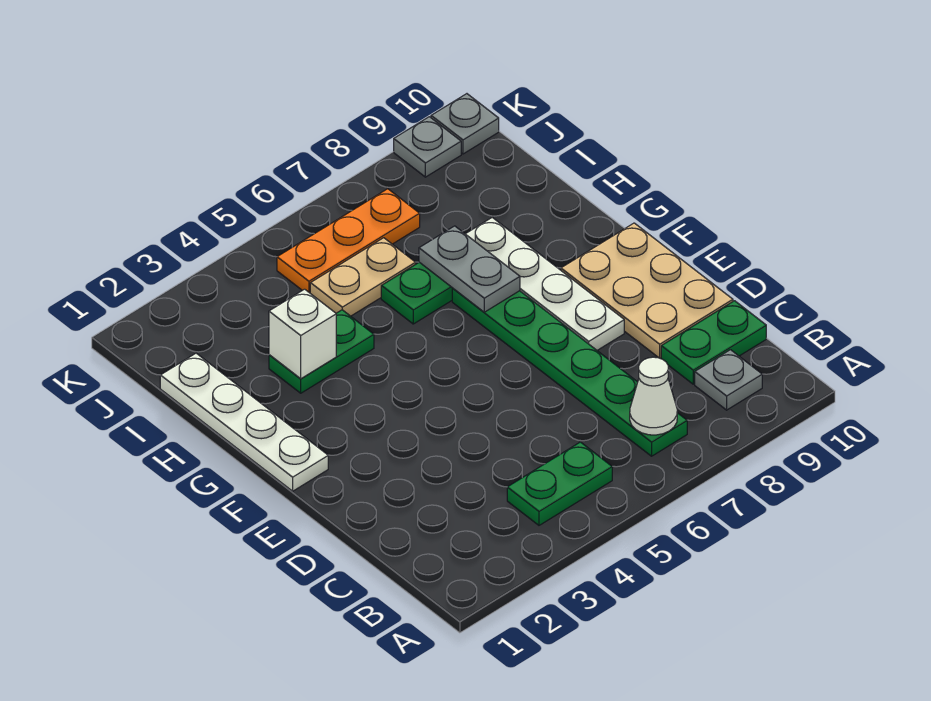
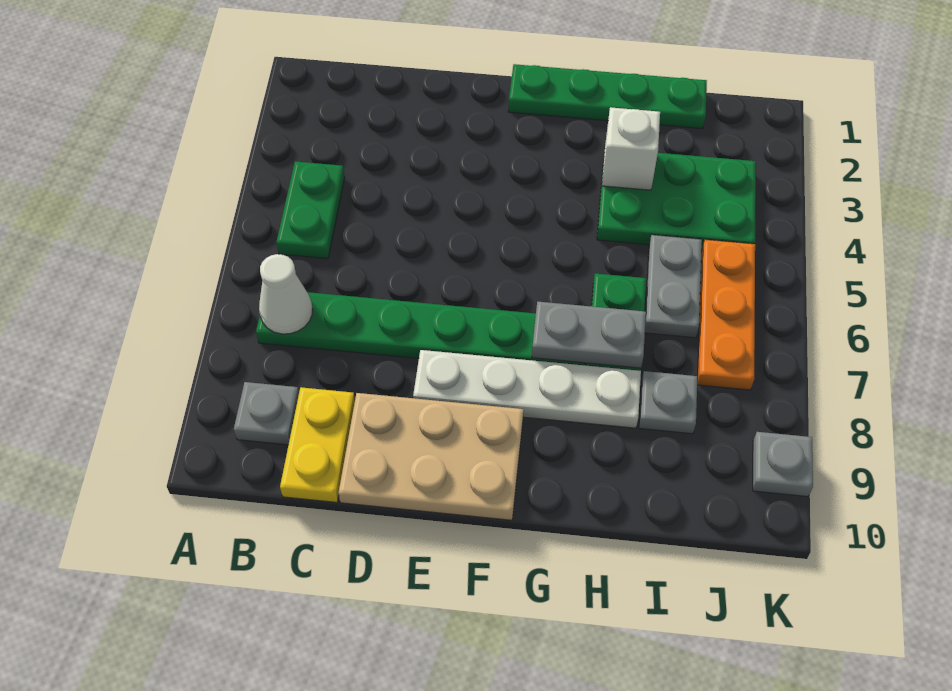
green 1x2 plate [661,301,766,384] -> yellow 1x2 plate [280,387,355,502]
white 1x4 plate [160,353,328,491] -> green 1x4 plate [508,64,707,129]
green 1x2 plate [269,310,374,393] -> green 2x3 plate [597,151,756,247]
tan 1x2 plate [310,238,416,316] -> grey 1x2 plate [645,235,702,338]
grey 1x1 plate [431,94,499,154] -> grey 1x1 plate moved to [639,371,697,434]

